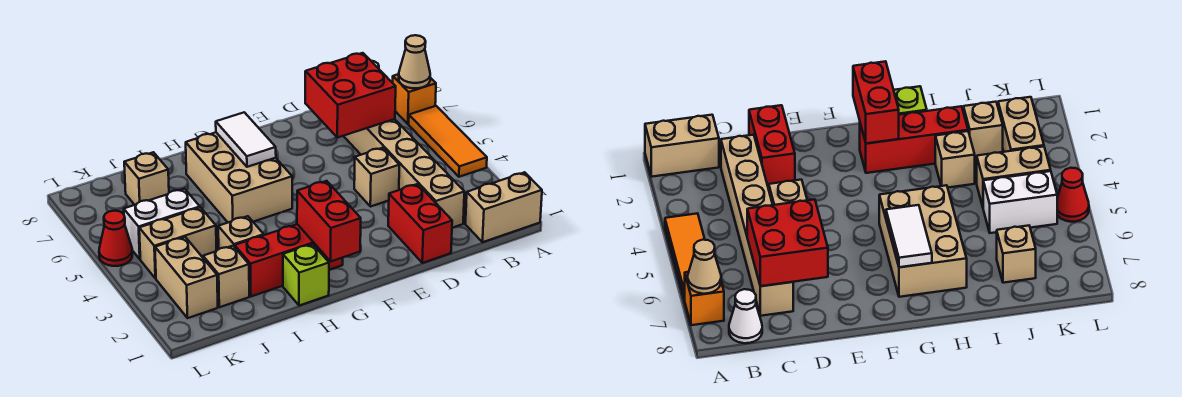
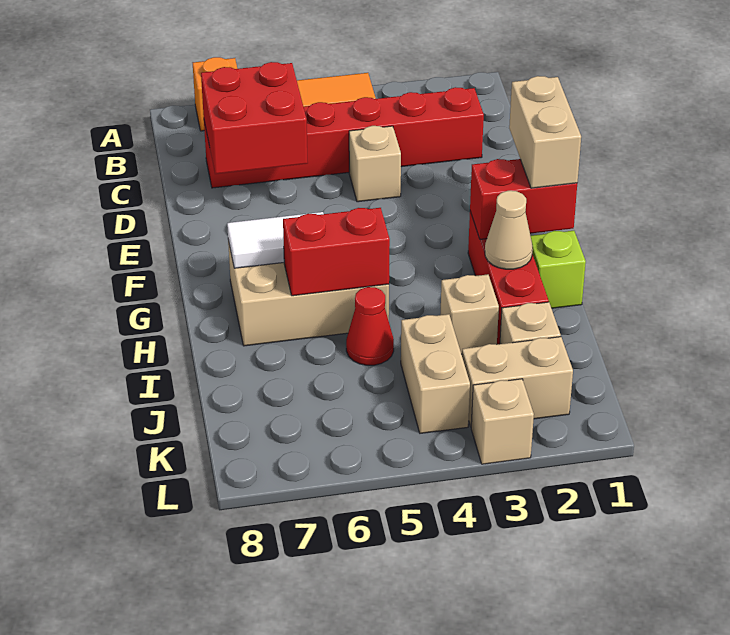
tan 1x2 brick [465,172,542,242] -> tan 1x2 brick moved to [509,76,581,188]
tan 1x1 cone [399,35,430,88] -> tan 1x1 cone moved to [485,191,533,269]
white 1x1 cone [729,289,762,343] -> none
tan 1x6 brick [344,119,464,228] -> red 1x6 brick [204,87,484,188]
red 1x2 brick [388,184,452,263] -> red 1x2 brick moved to [283,208,390,296]
white 1x2 brick [124,189,200,259] -> none
tan 1x1 brick [124,152,169,205] -> tan 1x1 brick moved to [471,379,534,464]
red 1x1 cone [99,211,132,266] -> red 1x1 cone moved to [346,287,394,365]

